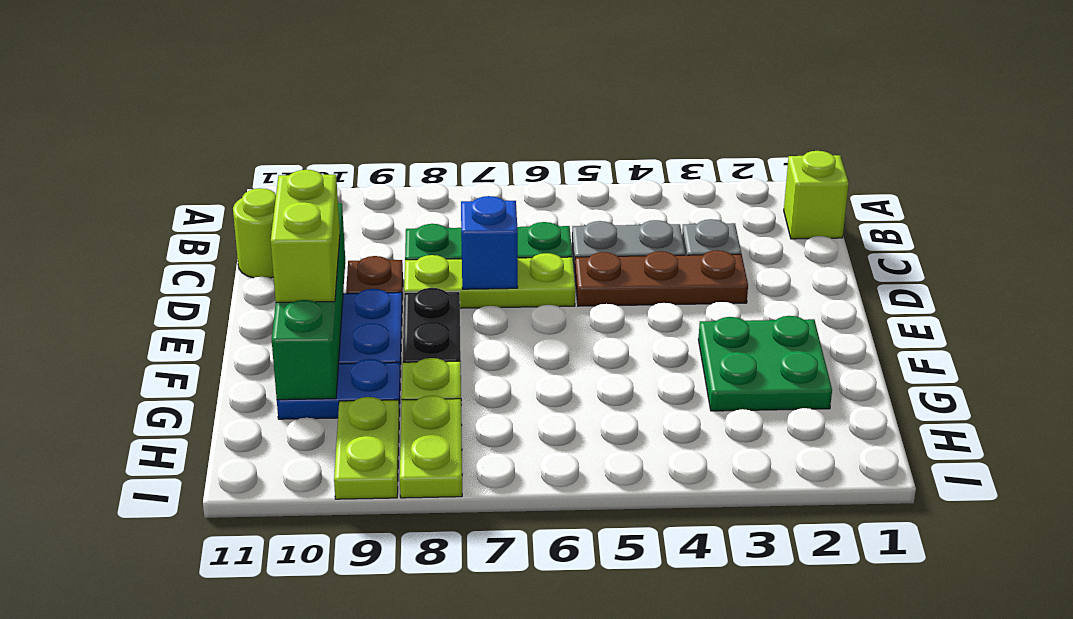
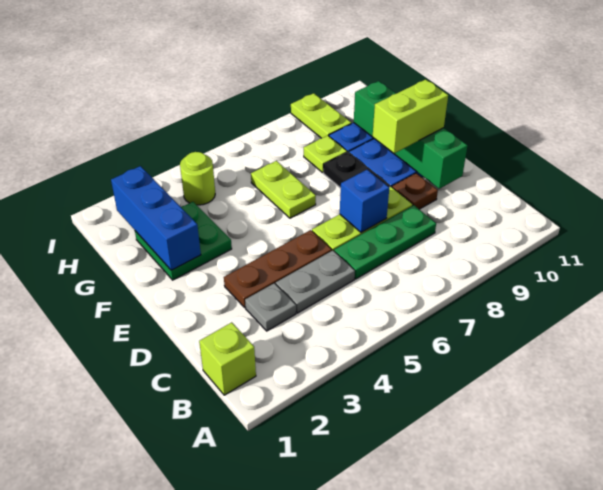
lime 1x1 round brick [233,188,276,278] -> lime 1x1 round brick moved to [180,152,215,205]
lime 1x2 brick [271,170,340,303] -> lime 1x2 brick turned to [373,79,448,153]
none -> blue 1x3 brick [111,166,201,270]
lime 1x2 plate [400,396,462,498] -> lime 1x2 plate moved to [251,161,316,218]

